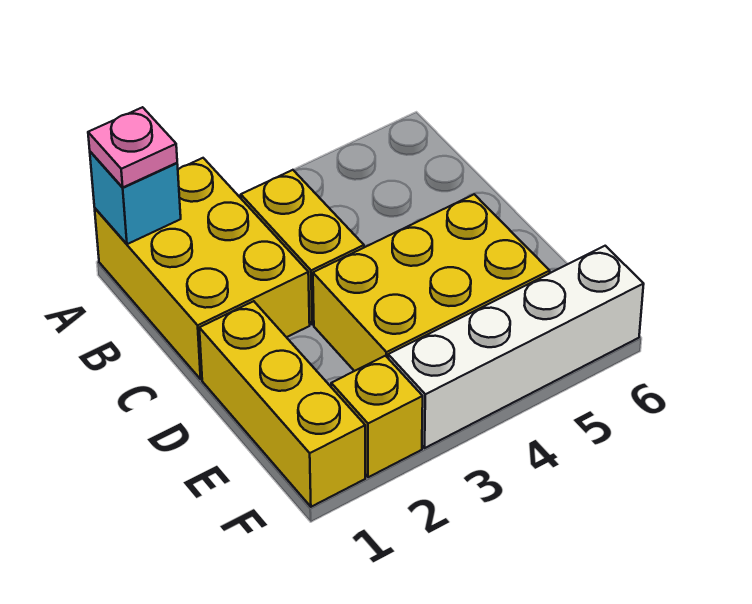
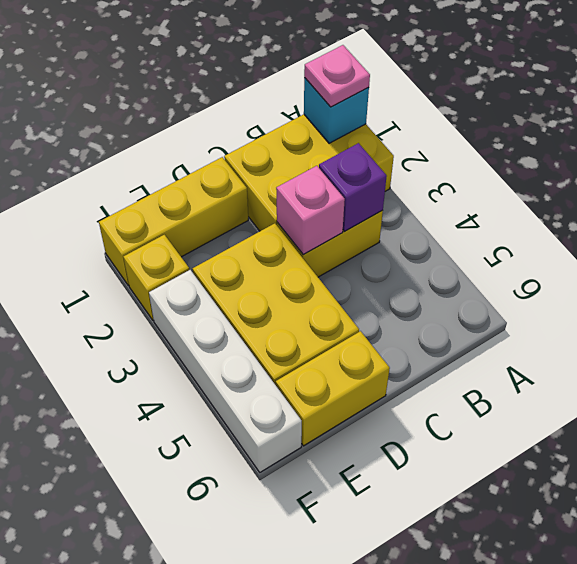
none -> purple 1x1 brick [319,143,387,231]
none -> pink 1x1 brick [276,166,345,255]
none -> yellow 1x2 brick [276,331,390,446]

